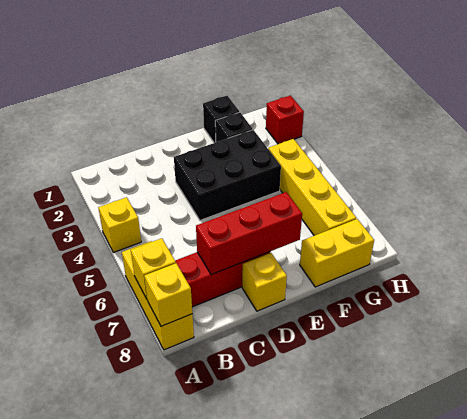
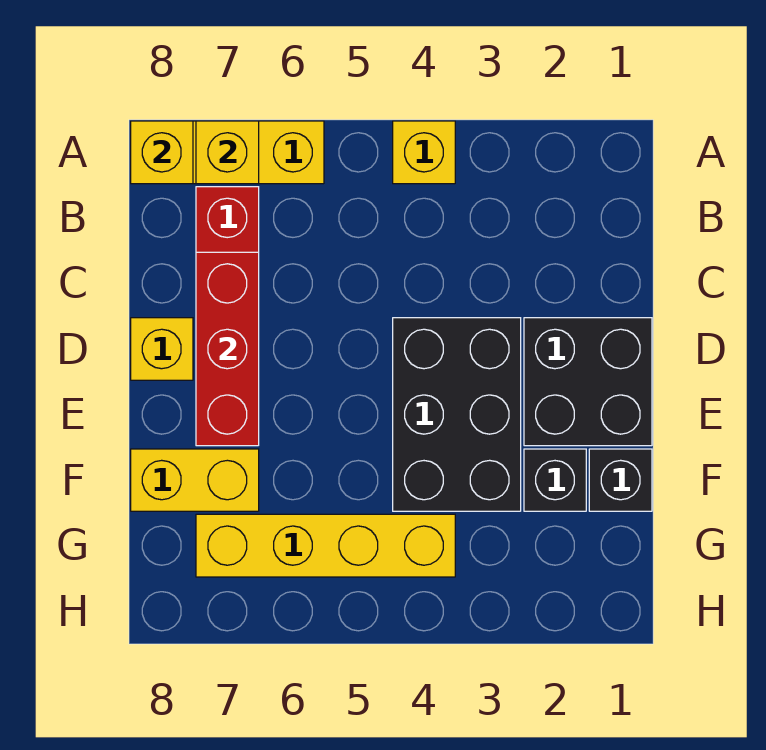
none -> black 2x2 brick [524,318,652,446]
yellow 1x2 brick [300,219,374,287] -> yellow 1x2 brick turned to [131,449,259,511]
red 1x1 brick [266,96,304,144] -> none

